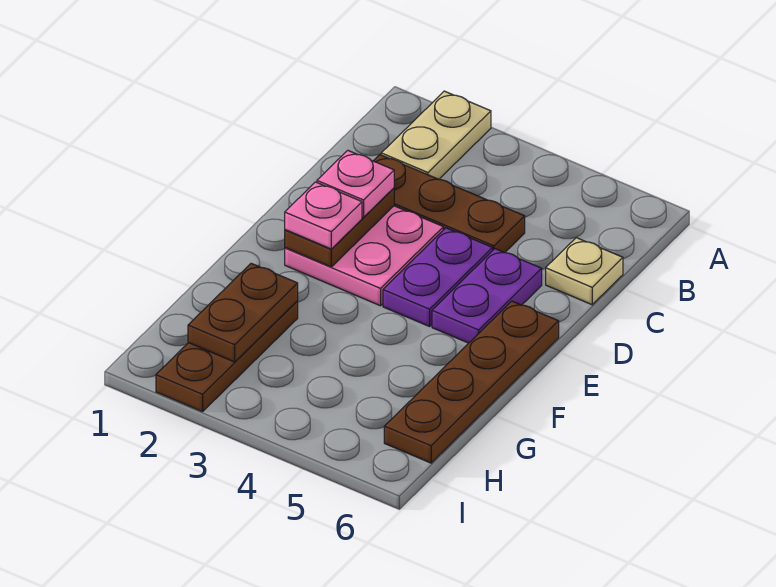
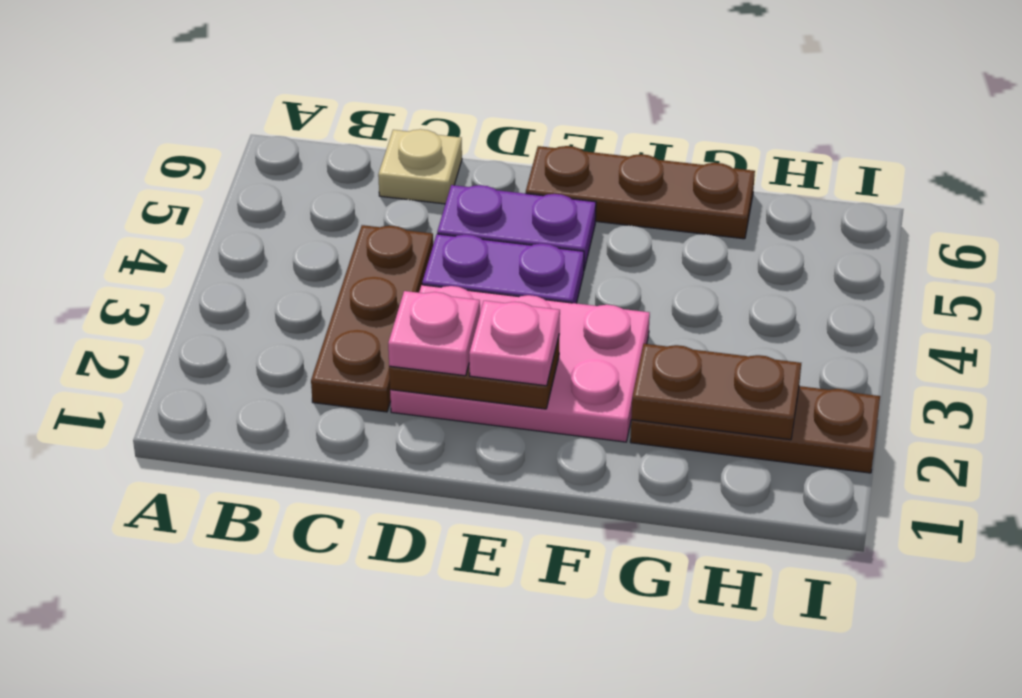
tan 1x2 plate [381,91,491,179] -> none
pink 2x2 plate [285,206,443,306] -> pink 2x3 plate [390,285,650,442]
brown 1x4 plate [384,301,559,463] -> brown 1x3 plate [526,146,755,239]

